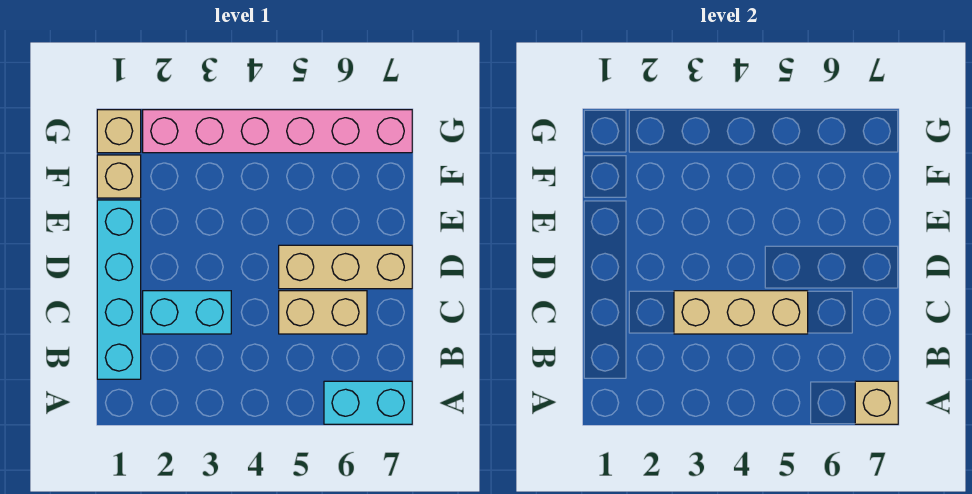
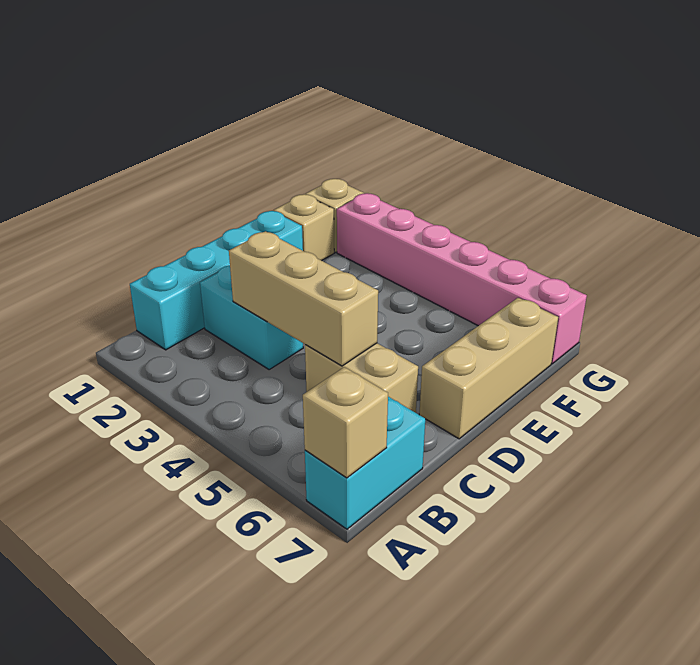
cyan 1x2 brick [324,381,412,424] -> cyan 1x2 brick turned to [305,397,425,529]
tan 1x3 brick [279,245,412,289] -> tan 1x3 brick turned to [419,298,558,439]

